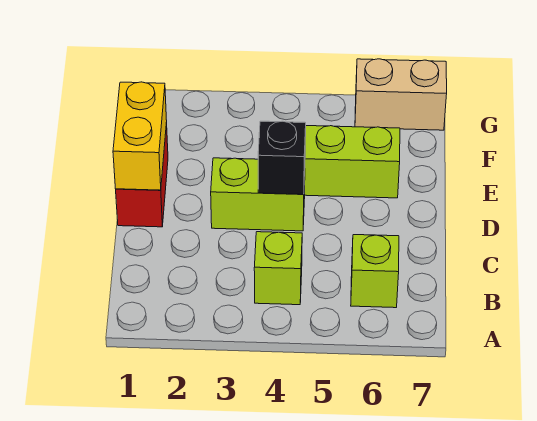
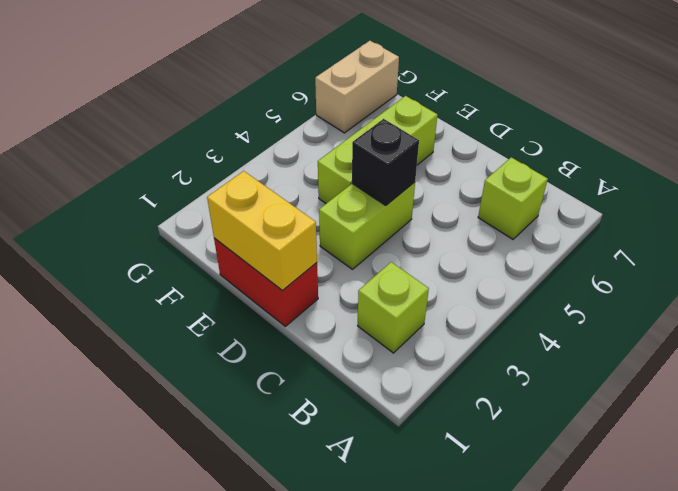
lime 1x1 brick [254,232,302,305] -> lime 1x1 brick moved to [358,262,429,353]

